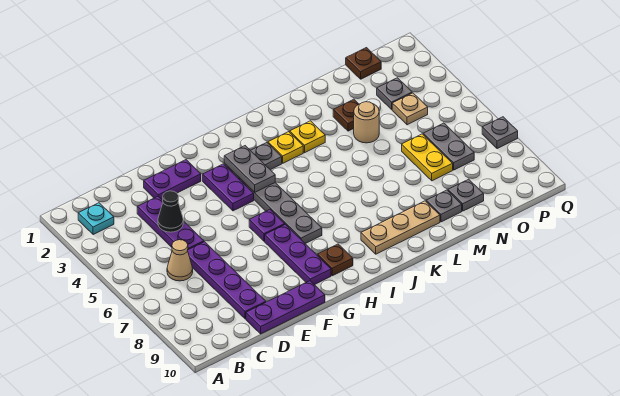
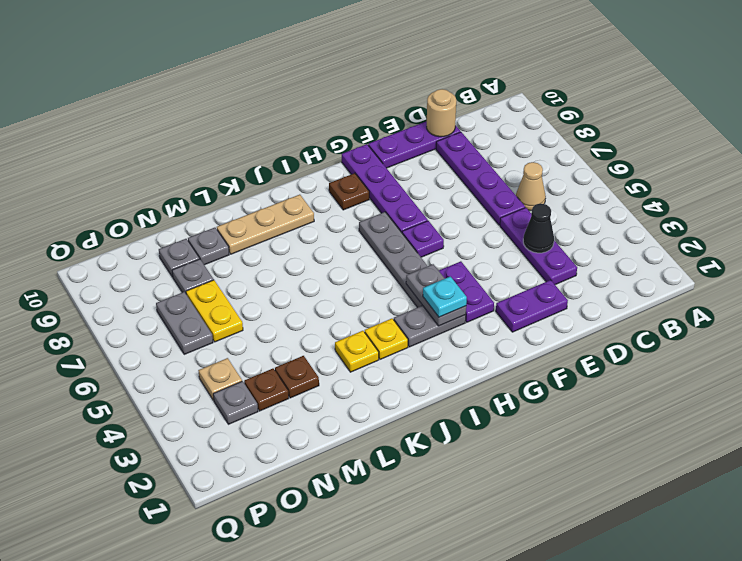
cyan 1x1 plate [78,203,114,235] -> cyan 1x1 plate moved to [423,276,467,317]
purple 1x3 plate [265,224,331,285] -> purple 1x4 plate [342,144,428,233]
tan 1x1 round brick [354,102,379,143] -> tan 1x1 round brick moved to [427,89,456,137]
brown 1x1 plate [346,48,381,79] -> brown 1x1 plate moved to [244,369,289,411]
grey 1x1 plate [482,117,518,149] -> grey 1x1 plate moved to [172,259,214,293]

